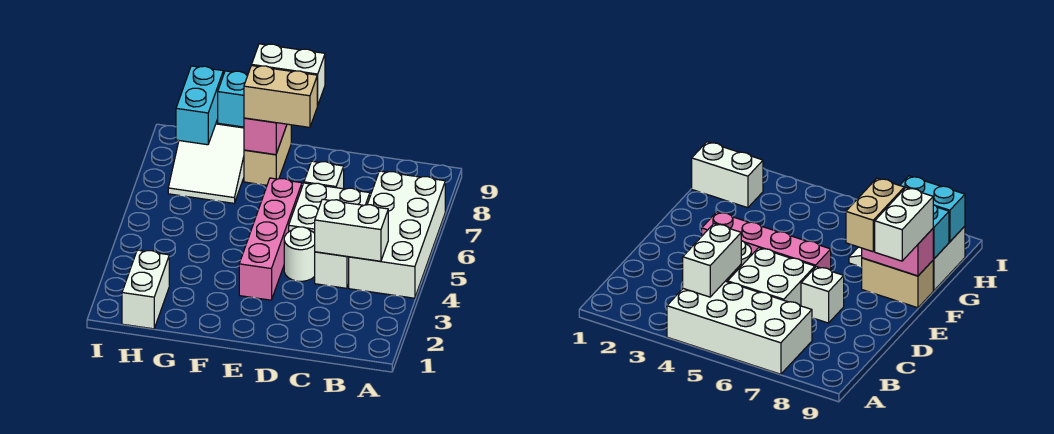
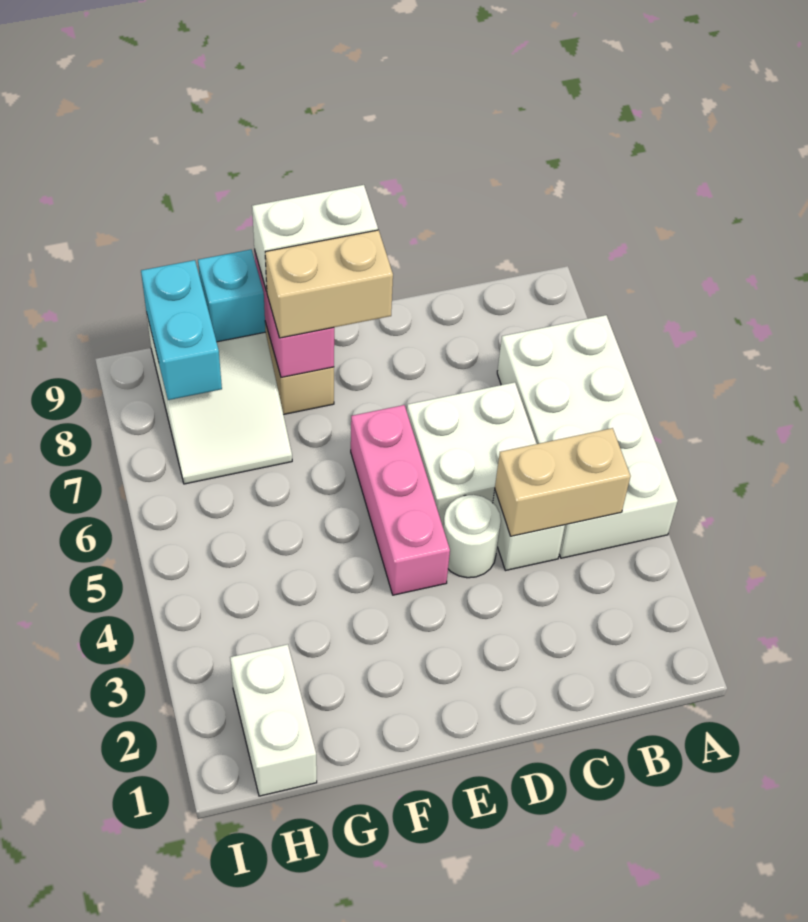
white 1x2 brick [315,199,388,261] -> tan 1x2 brick [495,428,631,536]
white 1x1 brick [304,161,344,189] -> none
pink 1x4 brick [239,178,302,300] -> pink 1x3 brick [351,405,450,595]

